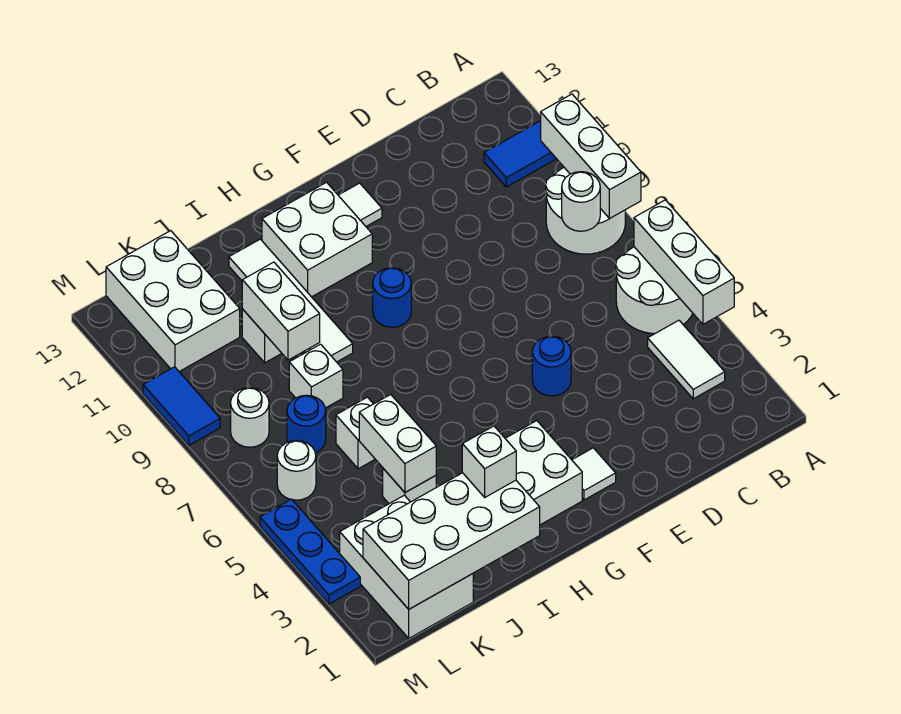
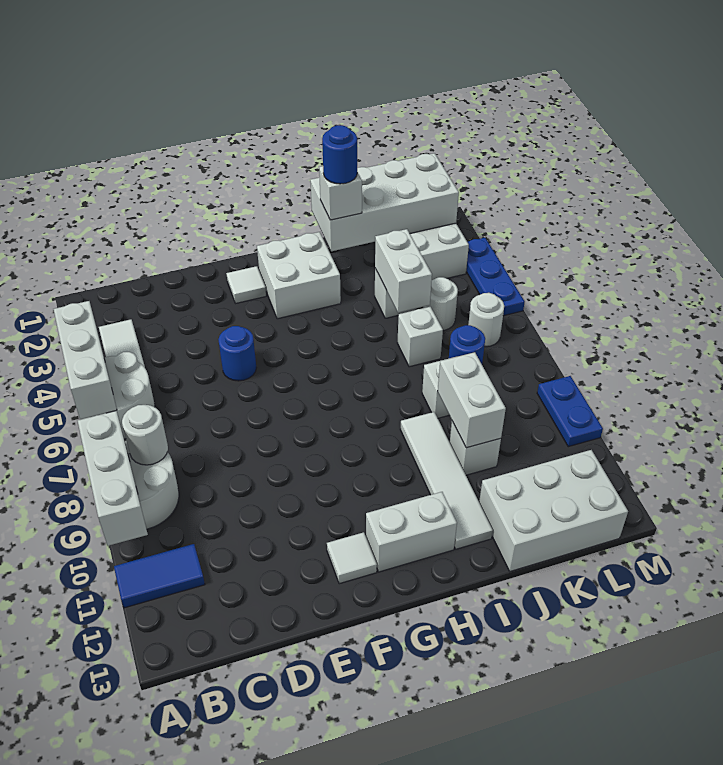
blue 1x1 round brick [373,268,411,327] -> blue 1x1 round brick moved to [322,125,357,184]
white 2x2 brick [262,182,372,297] -> white 1x2 brick [366,492,457,572]
white 2x3 brick [106,231,240,371] -> white 2x3 brick turned to [479,450,628,571]
white 1x1 round brick [231,388,269,447] -> white 1x1 round brick moved to [423,277,458,330]
blue 1x2 tile [143,367,220,445] -> blue 1x2 plate [537,376,603,447]

